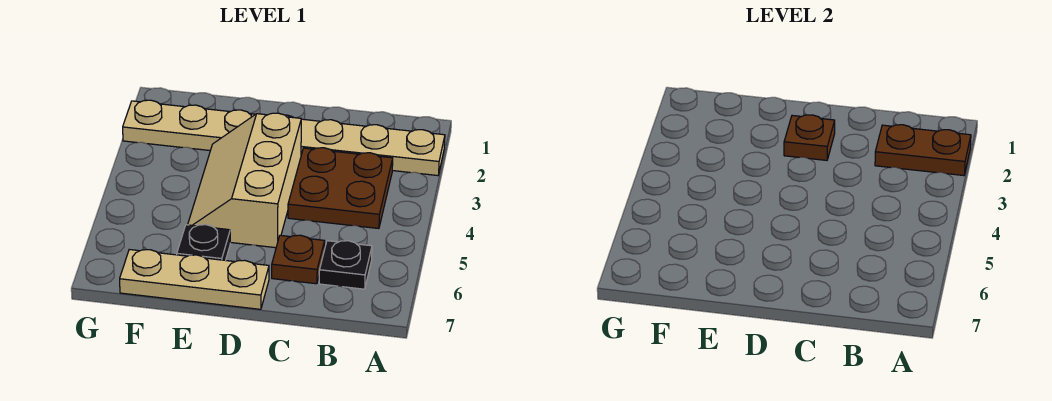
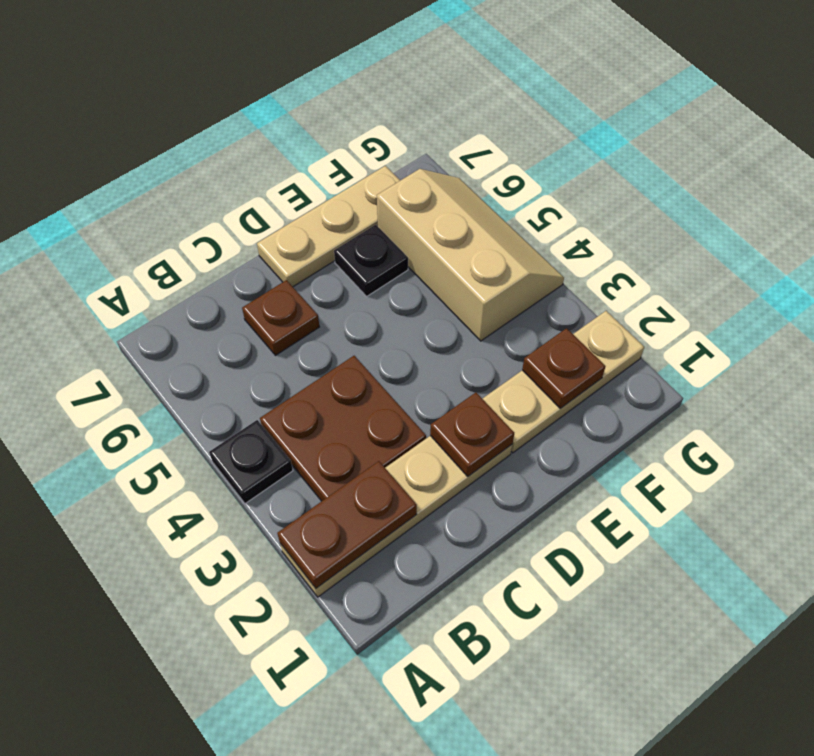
black 1x1 plate [319,241,372,289] -> black 1x1 plate moved to [209,420,293,504]
tan 2x3 slope [188,113,301,248] -> tan 2x3 slope moved to [377,169,564,341]
none -> brown 1x1 plate [522,328,605,408]

